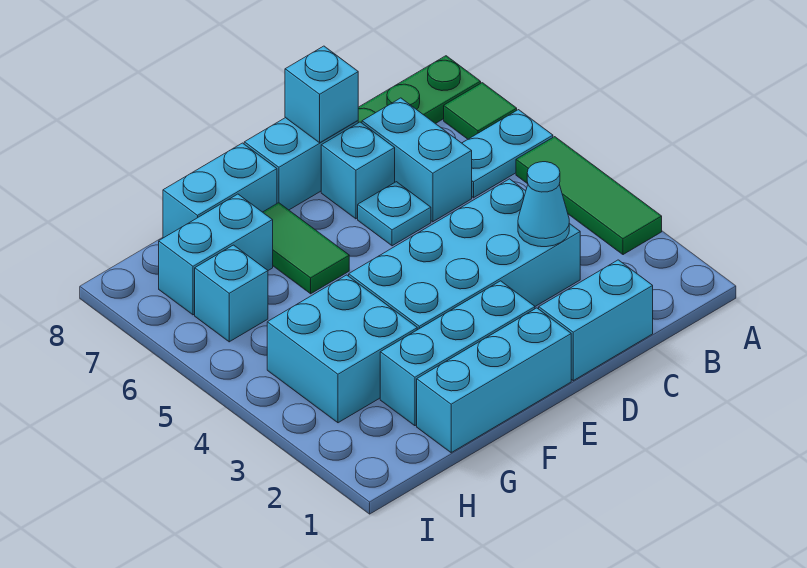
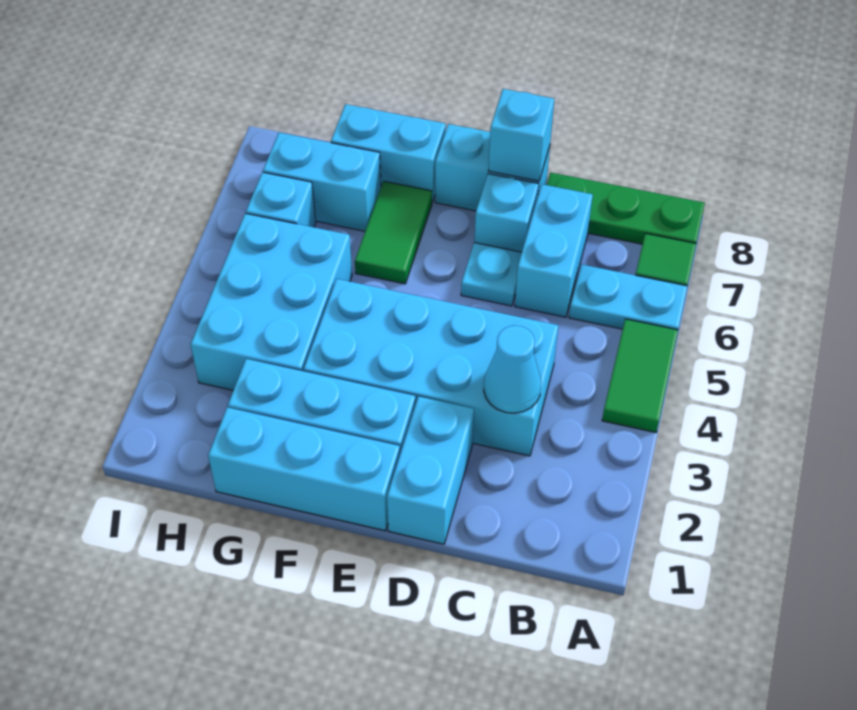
green 1x3 tile [516,137,662,255] -> green 1x2 tile [602,319,678,433]
cyan 1x2 brick [539,260,653,381] -> cyan 1x2 brick turned to [387,396,474,544]
cyan 2x2 brick [267,275,417,423] -> cyan 2x3 brick [191,213,352,390]

